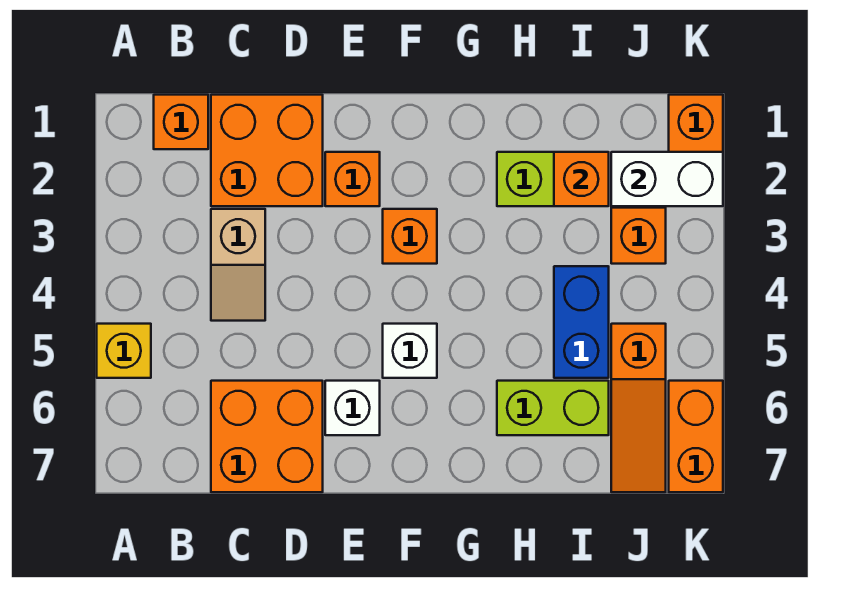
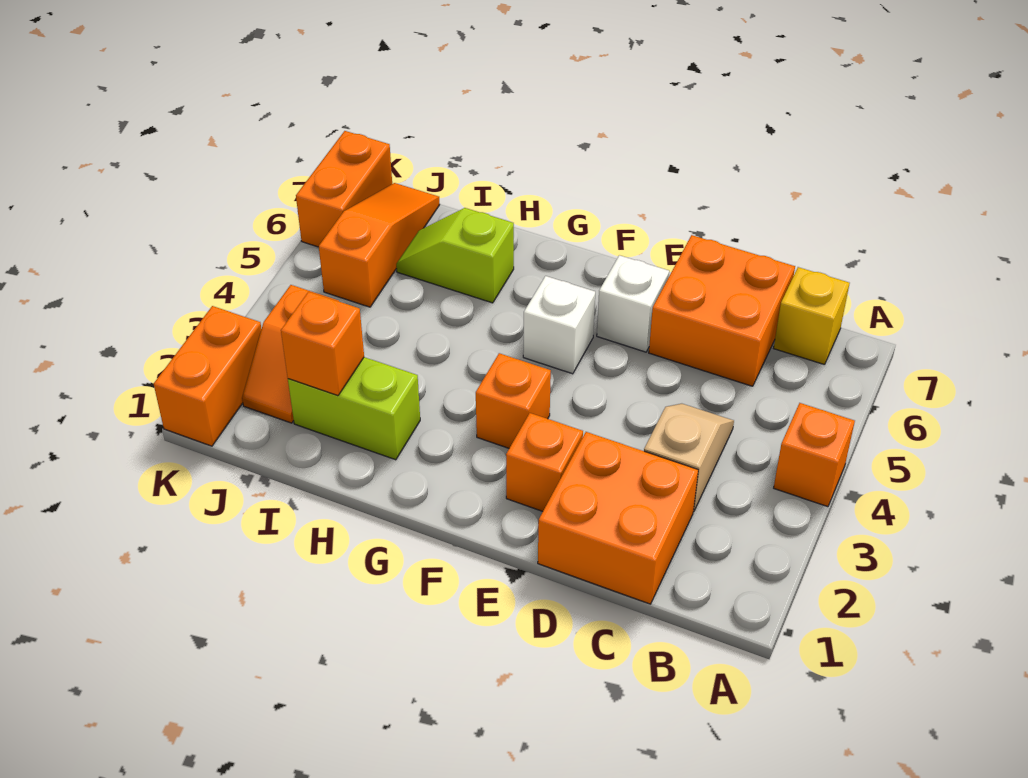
yellow 1x1 brick [97,324,151,378] -> yellow 1x1 brick moved to [774,267,850,365]
orange 1x1 brick [154,95,208,149] -> orange 1x1 brick moved to [774,403,855,507]
lime 1x2 brick [497,381,609,435] -> lime 1x2 slope [396,208,514,303]
blue 1x2 brick [554,266,609,378] -> none
white 1x2 brick [611,152,723,206] -> none

